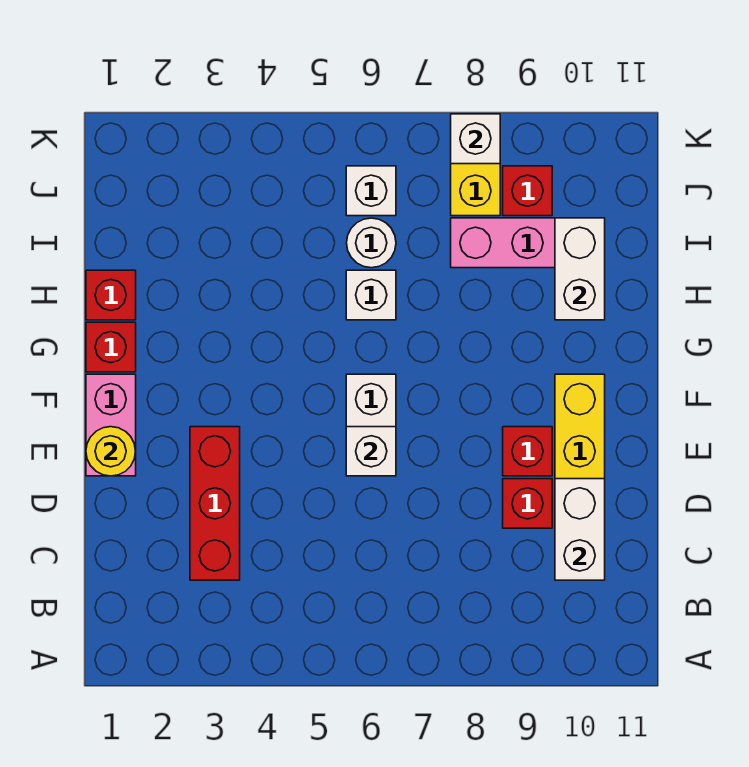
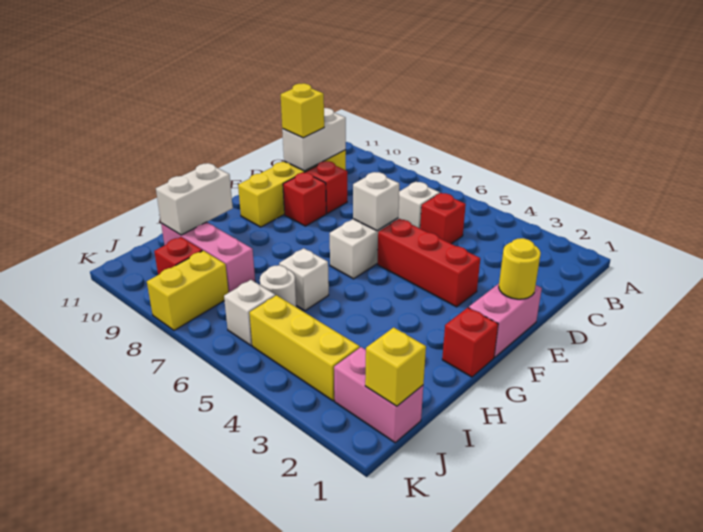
red 1x3 brick [190,427,240,580] -> red 1x3 brick turned to [378,219,480,307]
none -> yellow 1x1 brick [281,83,324,138]
red 1x1 brick [86,270,136,320] -> red 1x1 brick moved to [420,193,466,244]
none -> pink 1x2 brick [334,347,423,443]
none -> yellow 1x1 brick [365,327,426,406]
none -> yellow 1x3 brick [249,295,360,401]
white 1x1 brick [451,114,500,164] -> white 1x1 brick moved to [398,182,440,228]

